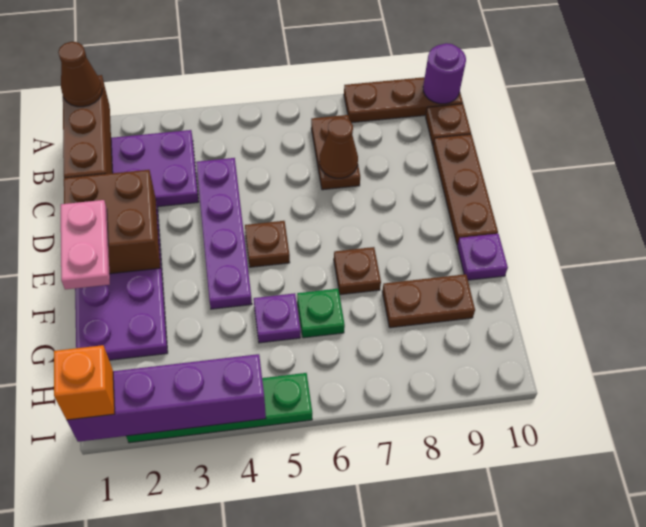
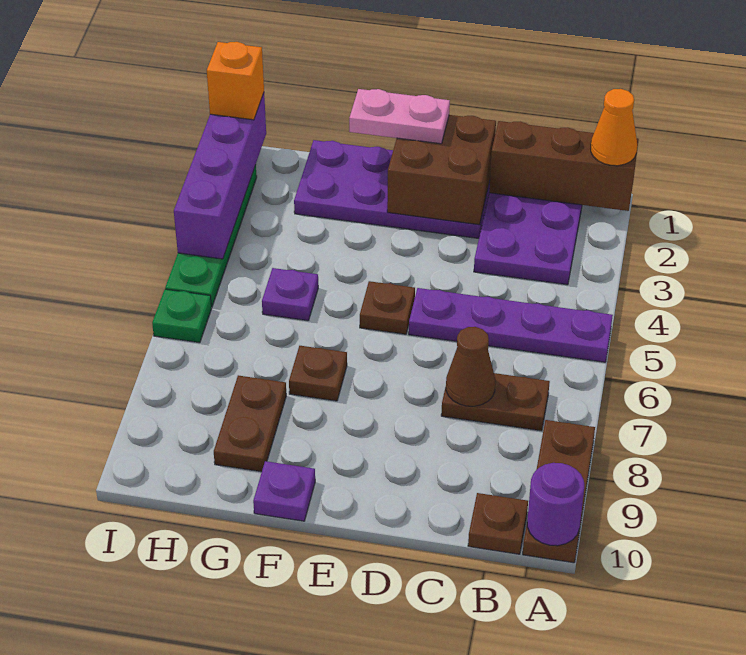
brown 1x1 cone [58,42,102,107] -> orange 1x1 cone [591,89,637,166]
purple 1x4 plate [196,158,252,309] -> purple 1x4 plate moved to [409,288,613,362]
brown 1x3 plate [433,134,498,245] -> none
green 1x1 plate [297,289,345,338] -> green 1x1 plate moved to [152,289,212,343]

